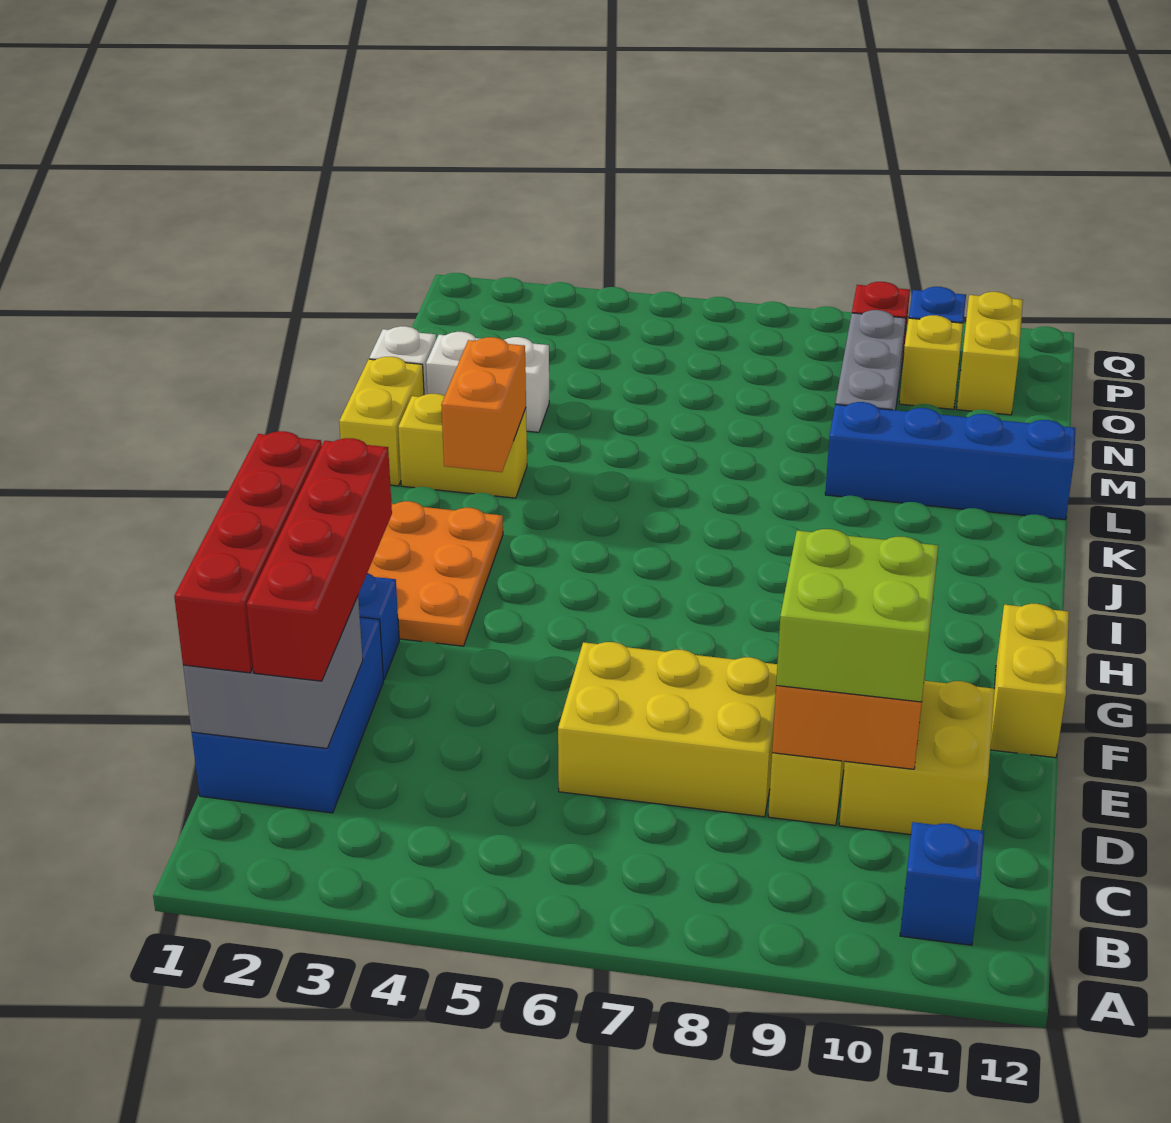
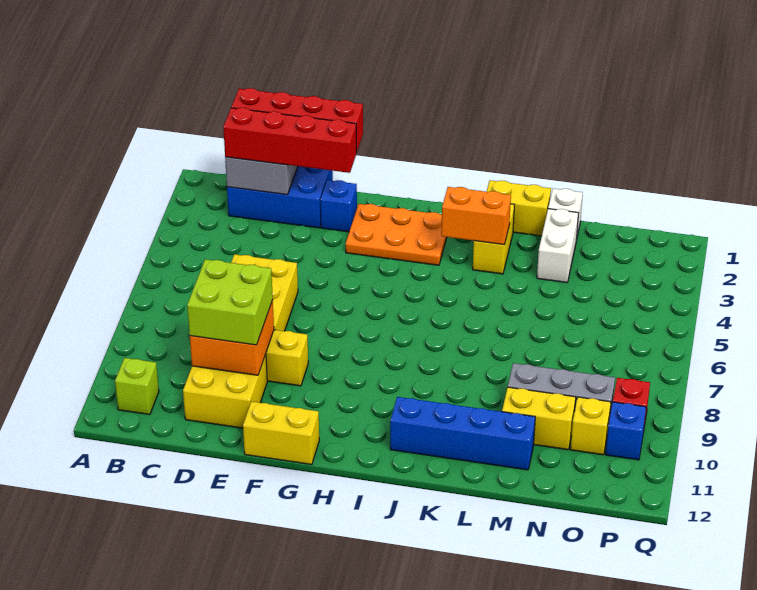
blue 1x1 brick [900,822,984,945] -> lime 1x1 brick [115,358,159,415]
blue 1x4 brick [825,402,1075,520] -> blue 1x4 brick turned to [390,397,535,470]
yellow 1x2 brick [957,292,1023,415] -> yellow 1x2 brick moved to [502,387,576,450]

